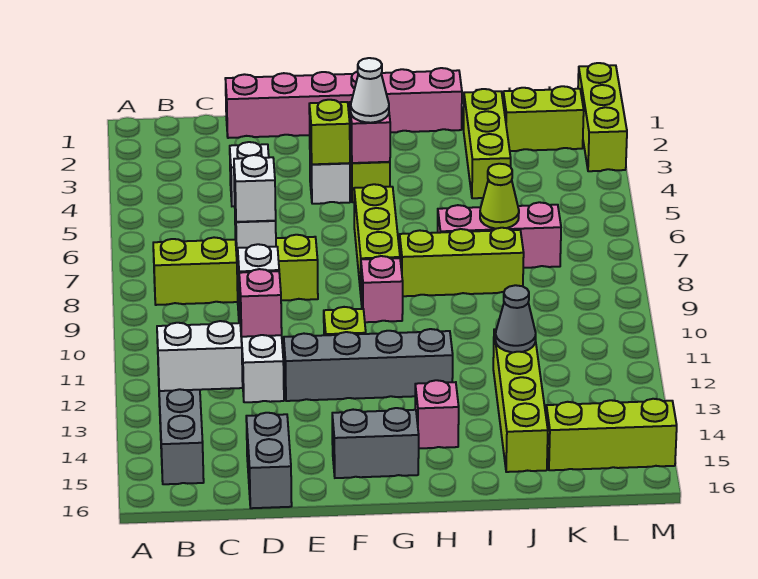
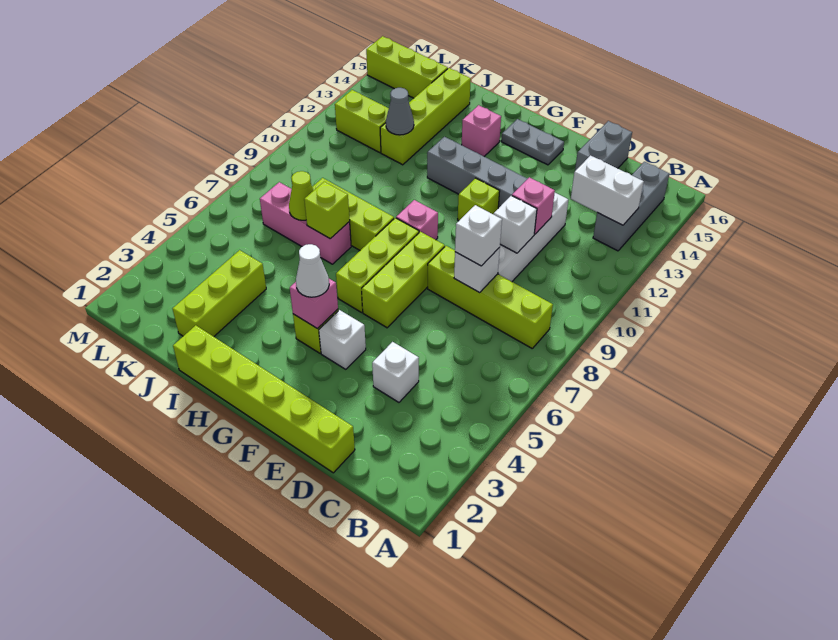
pink 1x6 brick [225,68,462,138] -> lime 1x6 brick [173,325,355,473]
lime 1x1 brick [309,100,350,164] -> lime 1x1 brick moved to [304,182,350,239]
grey 1x2 brick [332,408,419,478] -> grey 1x2 plate [501,119,564,165]
lime 1x2 brick [503,86,584,151] -> lime 1x2 brick moved to [335,90,389,153]
lime 1x3 brick [578,63,627,171] -> lime 1x3 brick moved to [362,232,445,328]

